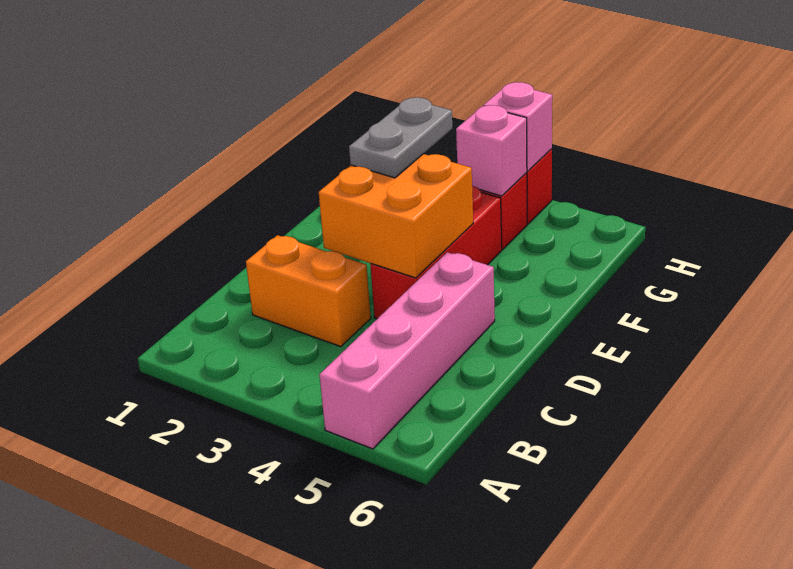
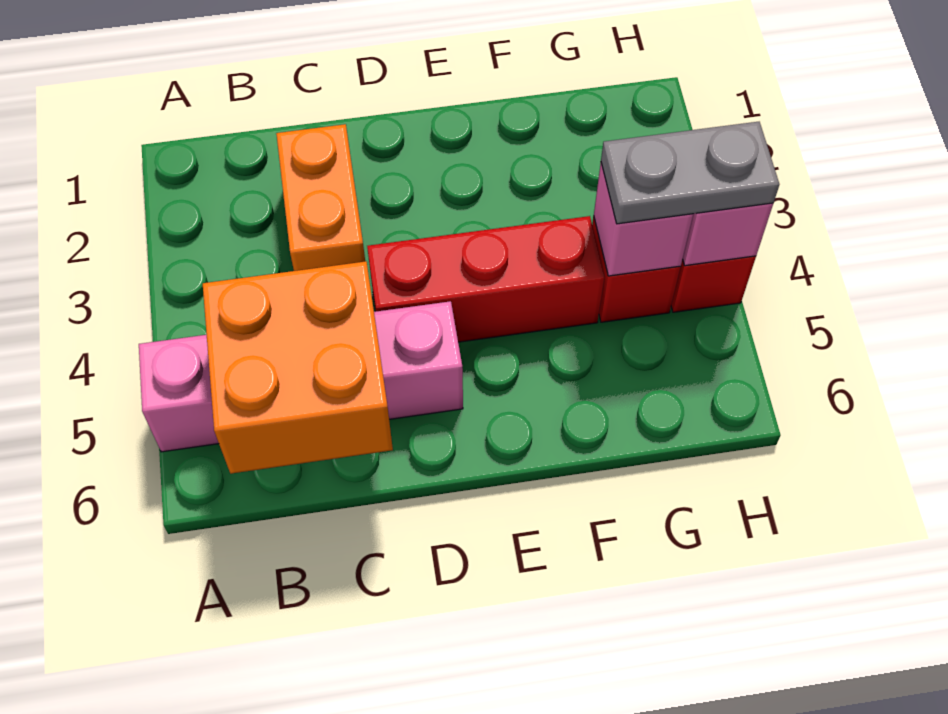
orange 2x2 brick [319,154,473,278] -> orange 2x2 brick moved to [203,261,393,474]
grey 1x2 plate [349,97,452,178] -> grey 1x2 plate moved to [601,122,779,224]

